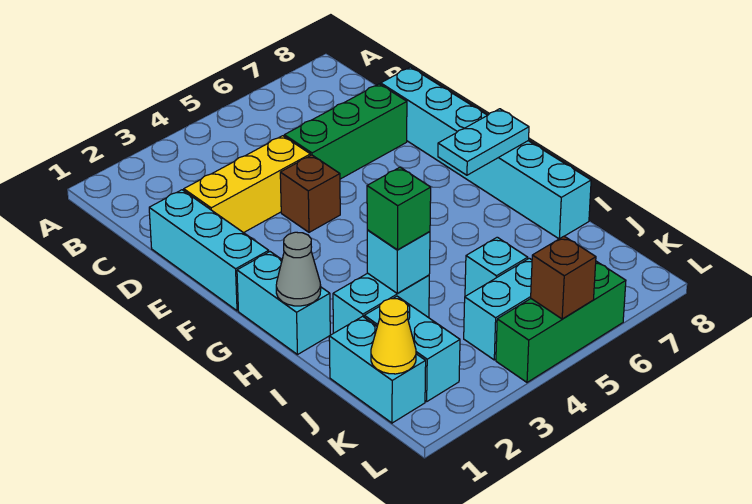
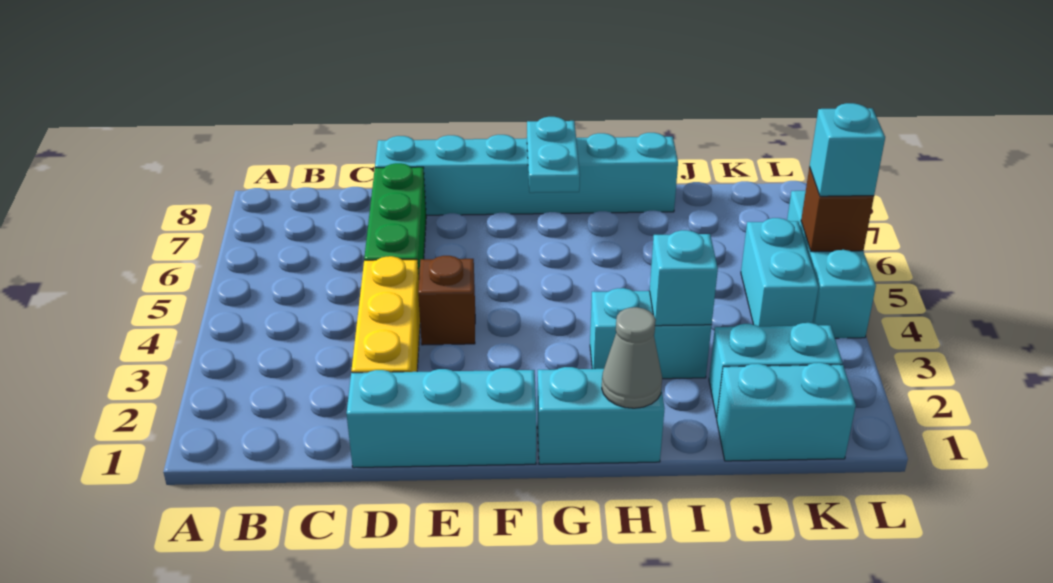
cyan 1x2 brick [333,273,429,333] -> cyan 1x2 brick turned to [590,288,712,379]
green 1x1 brick [367,167,431,250] -> none
cyan 1x1 brick [465,237,528,296] -> cyan 1x1 brick moved to [810,103,885,196]
yellow 1x1 cone [371,299,416,374] -> none
green 1x3 brick [496,261,626,382] -> cyan 1x3 brick [787,191,876,338]

